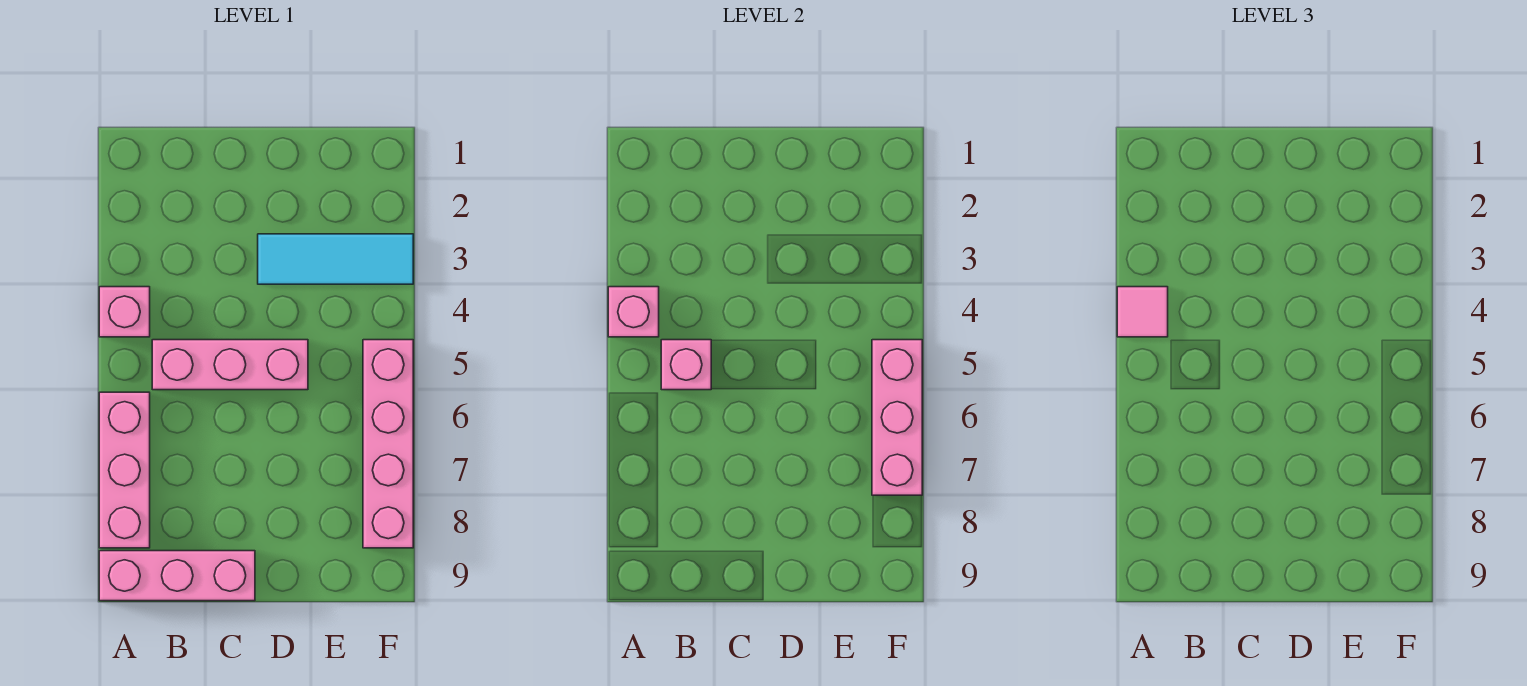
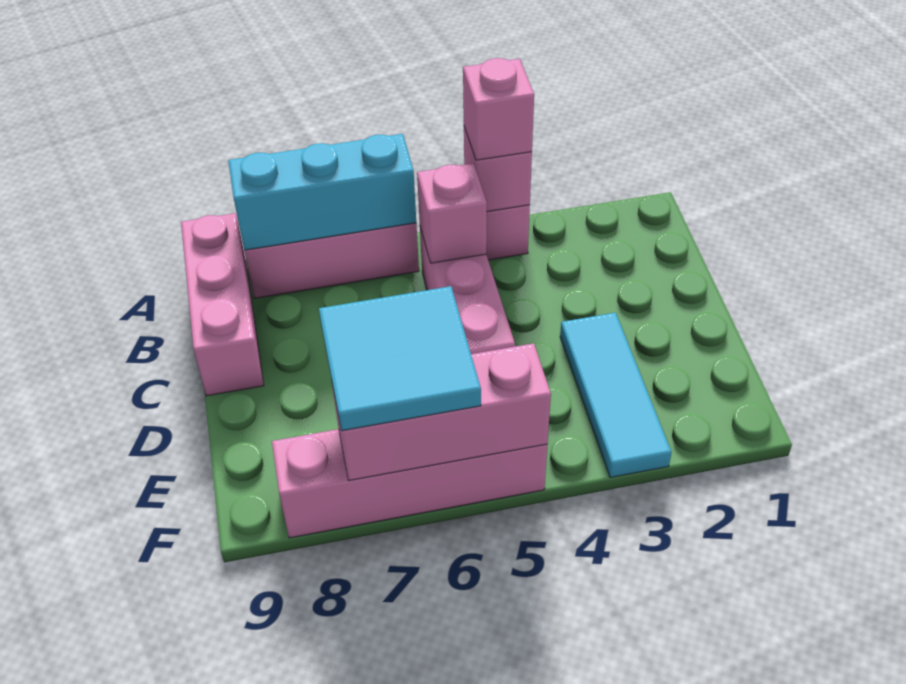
pink 1x1 tile [1117,287,1168,337] -> pink 1x1 brick [463,58,534,160]
none -> cyan 1x3 brick [228,134,416,250]
none -> cyan 2x2 tile [319,286,481,431]

